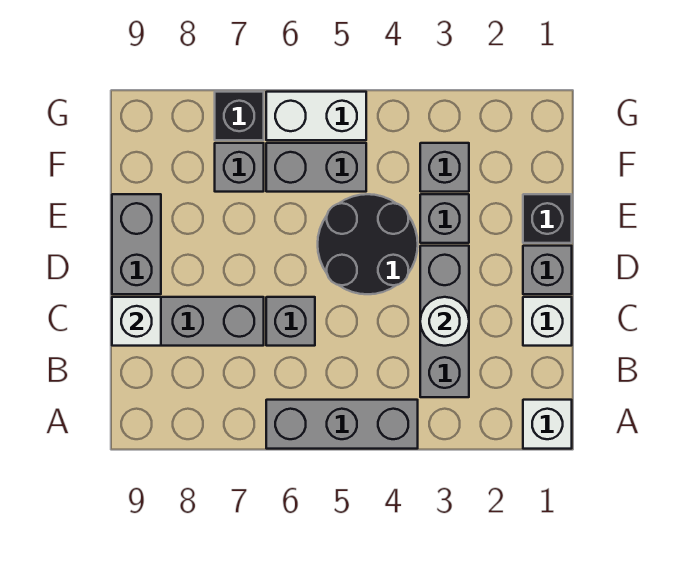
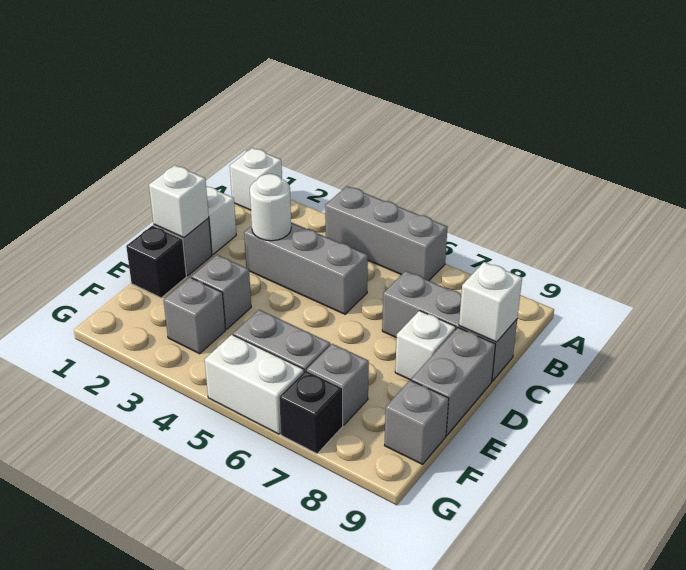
grey 1x3 brick [420,246,469,397] -> grey 1x3 brick turned to [244,222,368,314]
grey 1x1 brick [266,297,315,346] -> grey 1x1 brick moved to [385,380,449,464]
none -> white 1x1 brick [149,165,209,238]
black 2x2 round brick [318,194,418,294] -> none
none -> white 1x1 brick [395,311,456,380]

